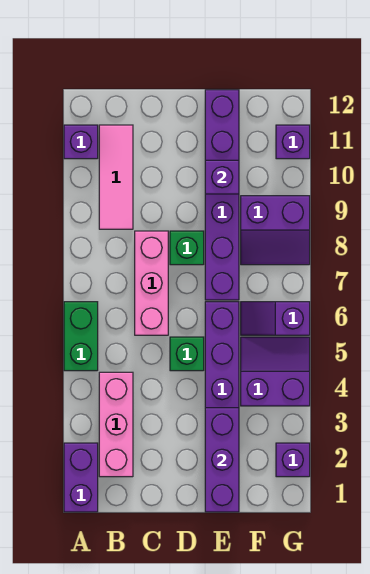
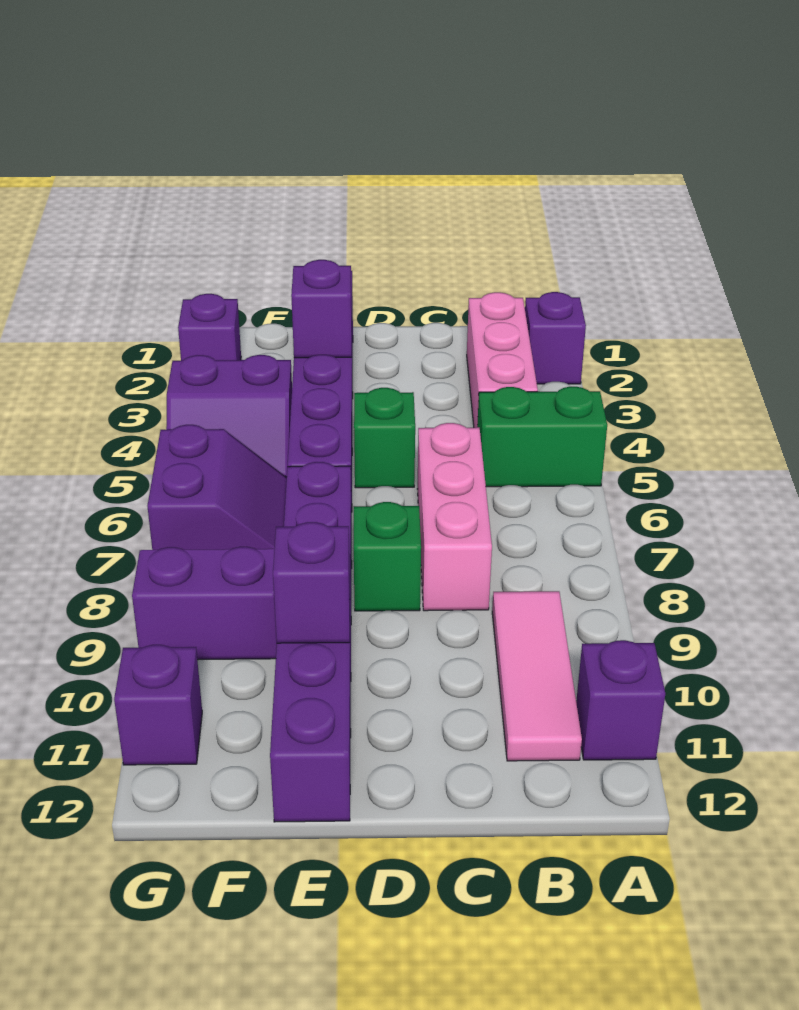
purple 1x2 brick [64,443,98,512] -> purple 1x1 brick [525,292,586,384]
green 1x2 brick [64,302,98,371] -> green 1x2 brick turned to [477,387,607,487]
purple 1x3 brick [205,408,239,512] -> purple 1x1 brick [291,260,352,358]
purple 1x2 slope [241,302,310,335] -> purple 2x2 slope [147,425,287,550]

